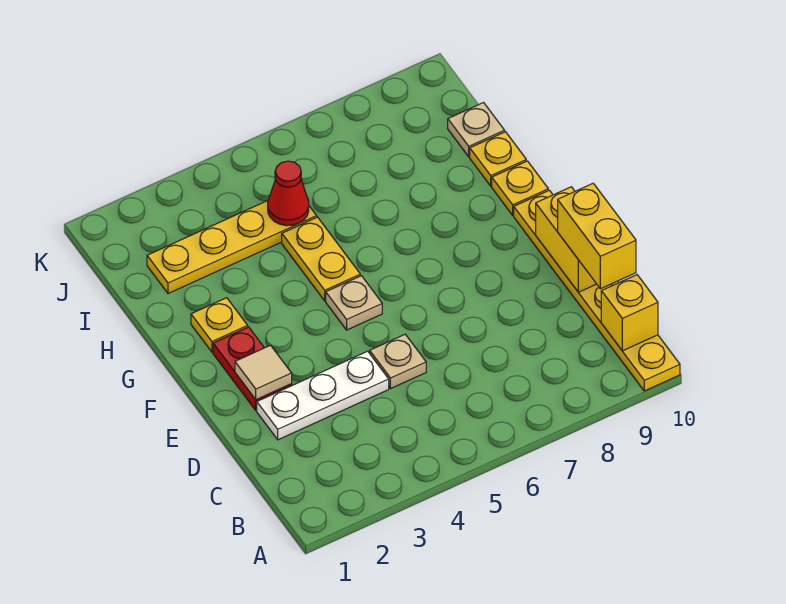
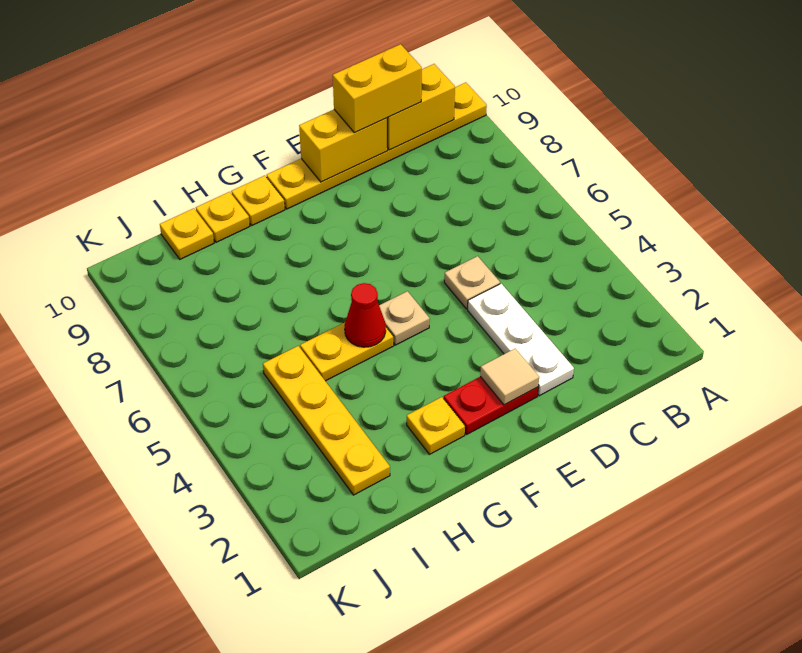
yellow 1x1 brick [601,275,658,351] -> yellow 1x2 brick [387,64,455,150]
red 1x1 cone [268,161,309,226] -> red 1x1 cone moved to [345,283,386,347]
tan 1x1 plate [448,103,505,157] -> yellow 1x1 plate [160,208,214,259]

